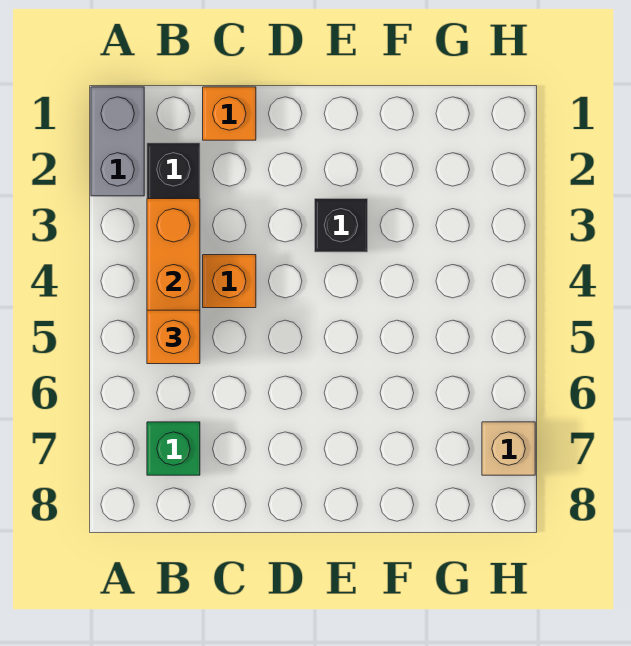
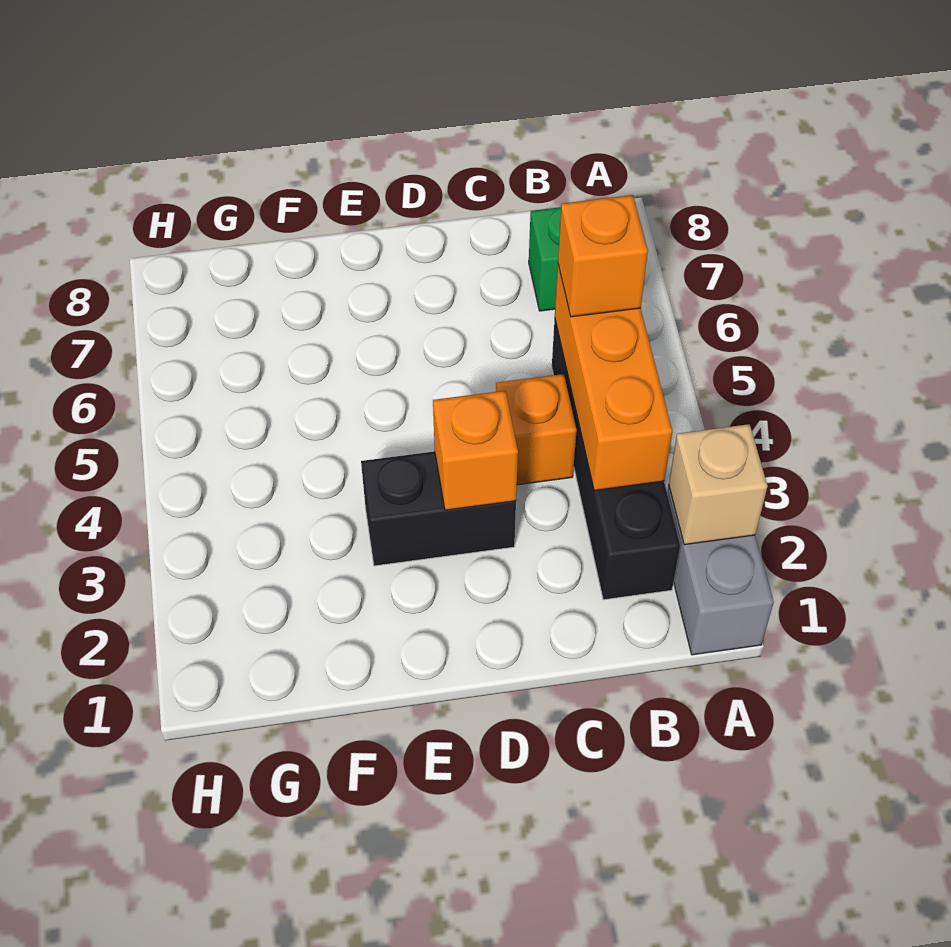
orange 1x1 brick [203,87,256,140] -> orange 1x1 brick moved to [433,391,518,510]
black 1x1 brick [315,199,368,252] -> black 1x2 brick [361,451,516,566]
tan 1x1 brick [482,422,535,475] -> tan 1x1 brick moved to [669,424,767,545]

